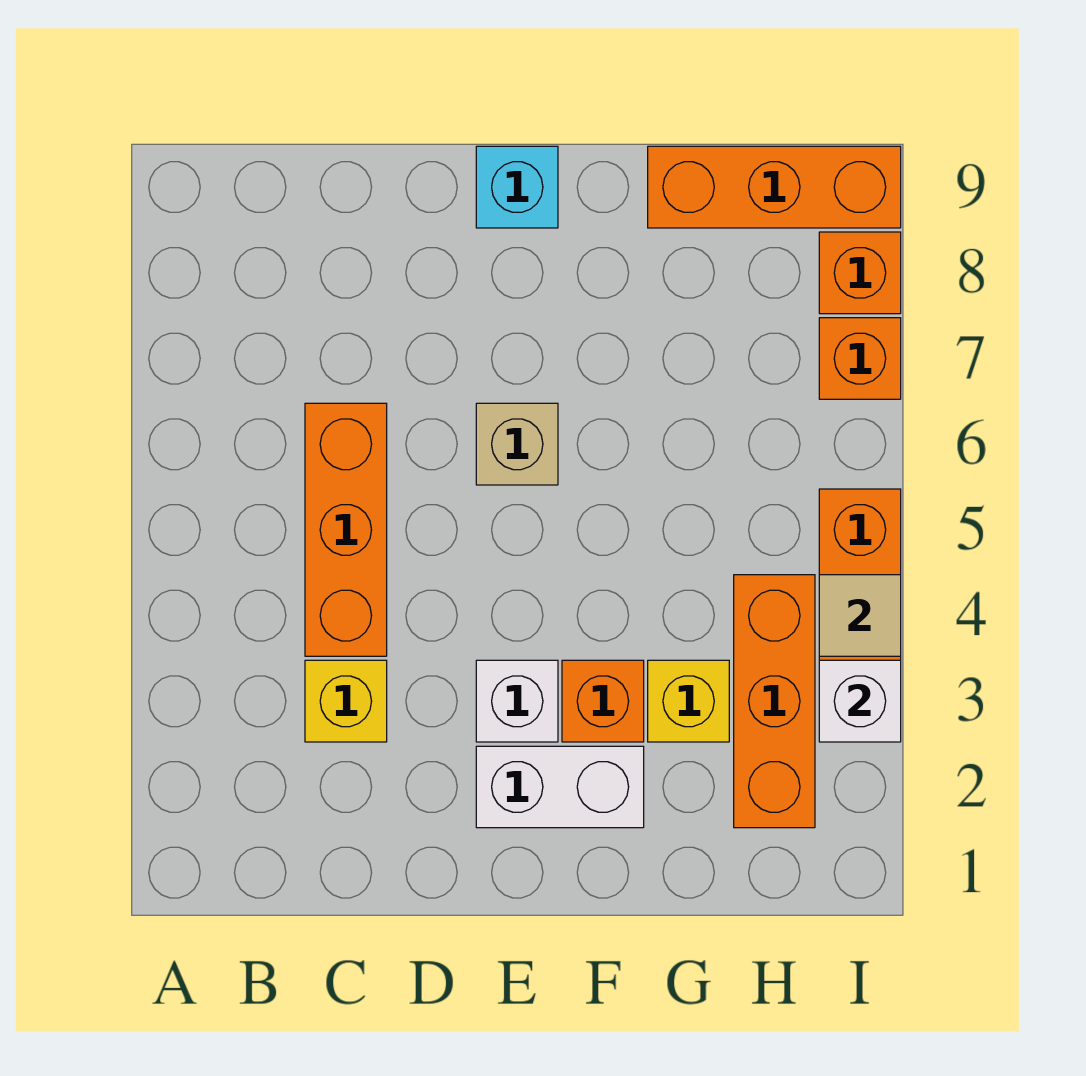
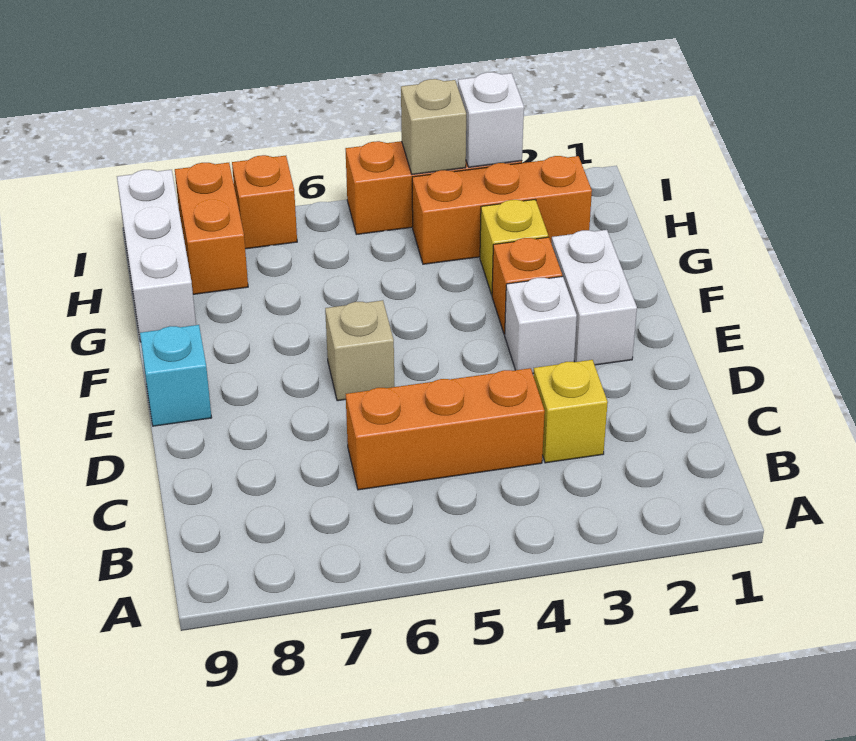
orange 1x3 brick [648,146,901,228] -> white 1x3 brick [117,170,196,342]
tan 1x1 tile [819,575,901,656] -> tan 1x1 brick [401,79,466,174]
orange 1x1 brick [819,232,901,314] -> orange 1x2 brick [175,163,248,294]

